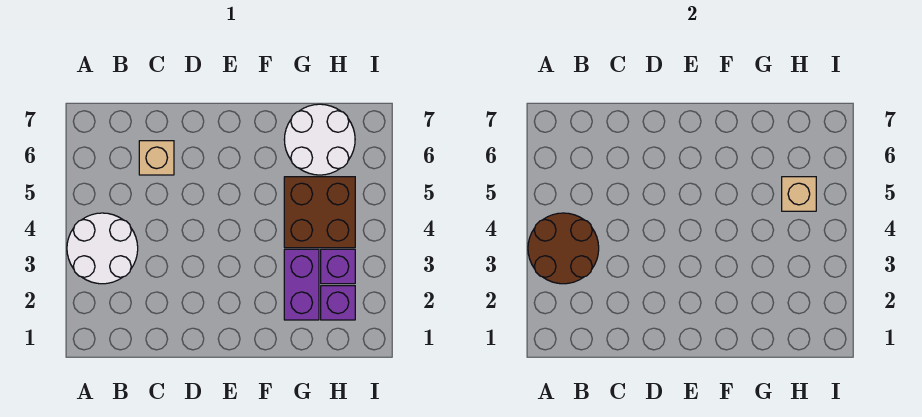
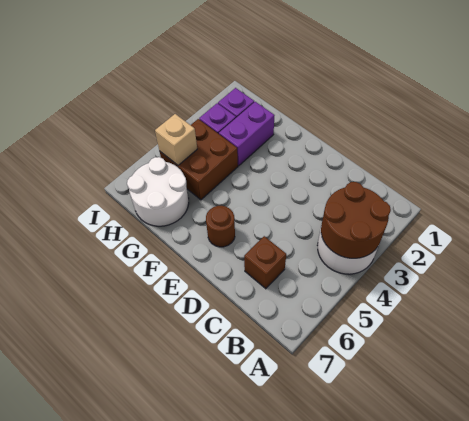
tan 1x1 brick [139,141,174,175] -> brown 1x1 brick [244,236,286,289]
none -> brown 1x1 round brick [206,206,235,247]

